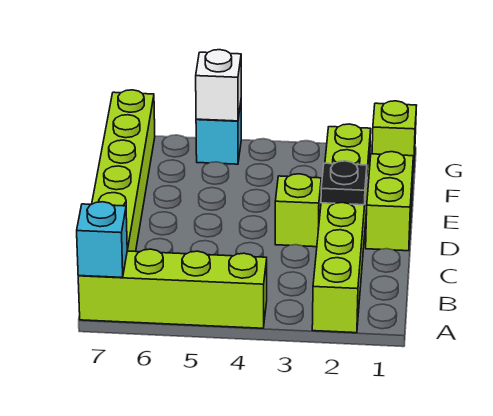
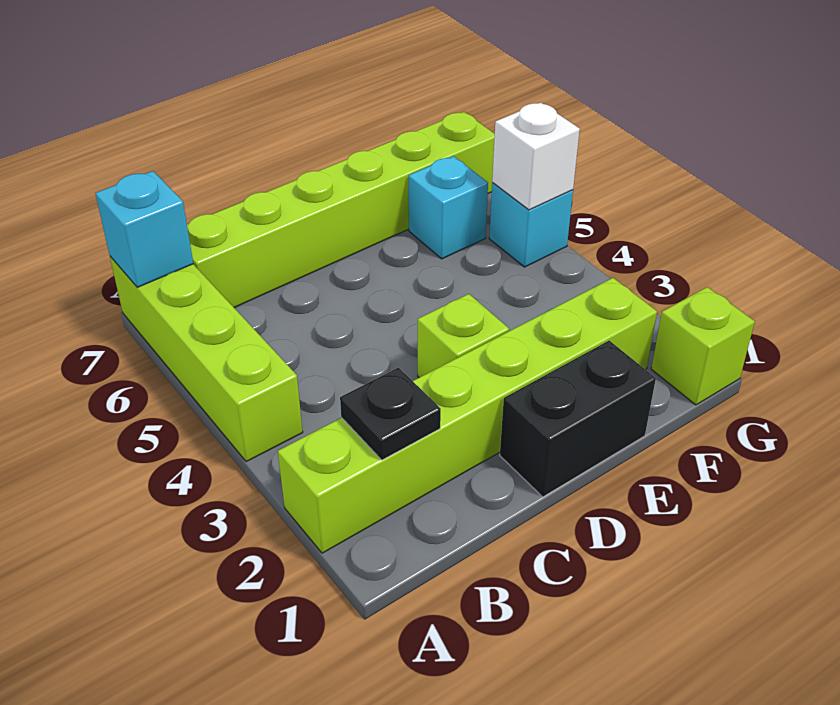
lime 1x2 brick [366,152,413,251] -> black 1x2 brick [500,341,656,497]
black 1x1 plate [321,161,367,205] -> black 1x1 plate moved to [340,368,441,460]
none -> cyan 1x1 brick [409,156,488,259]

